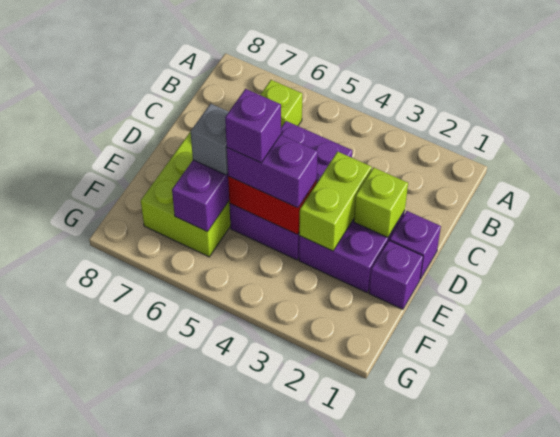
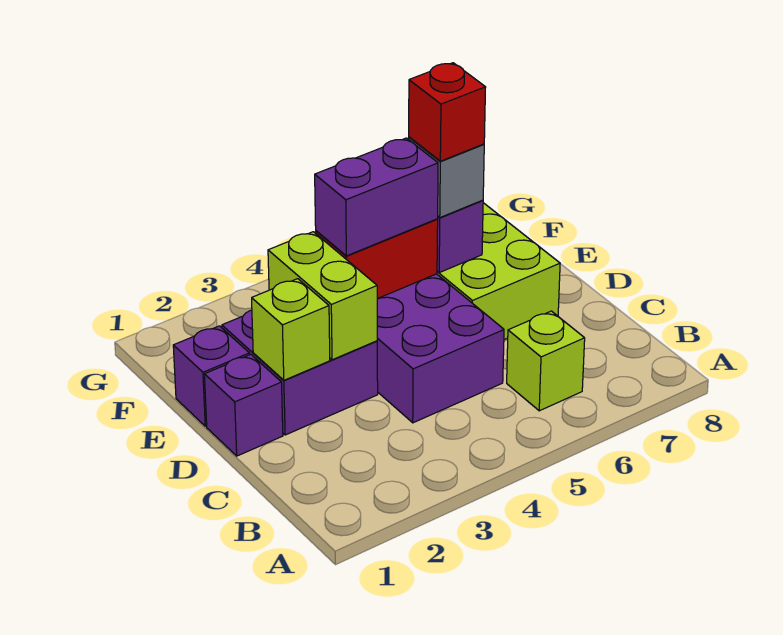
purple 1x1 brick [225,89,281,163] -> none
none -> red 1x1 brick [409,63,486,161]

